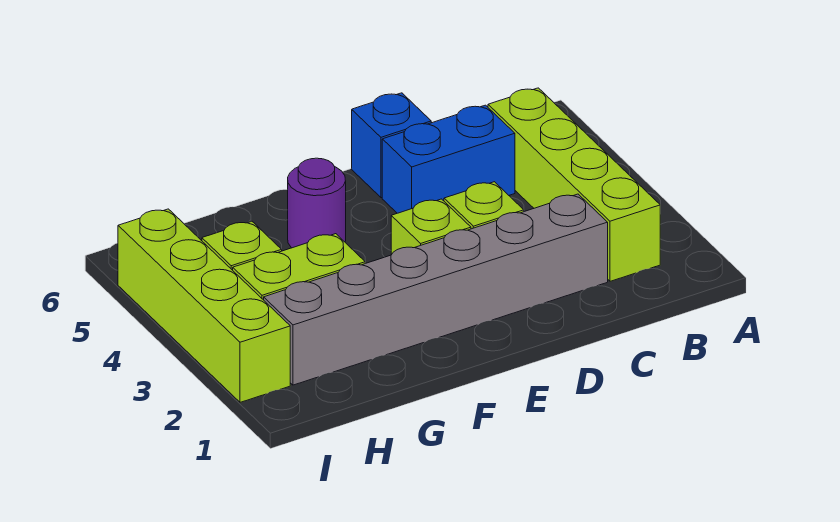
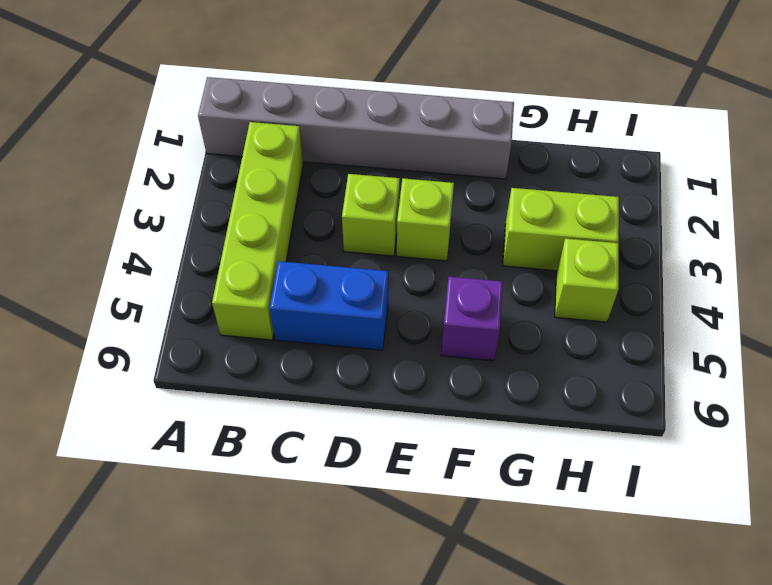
grey 1x6 brick [264,194,608,385] -> grey 1x6 brick moved to [198,77,514,179]
blue 1x1 brick [352,93,431,198] -> none
purple 1x1 round brick [288,158,346,248] -> purple 1x1 brick [441,277,503,361]
lime 1x4 brick [118,209,290,402] -> none

